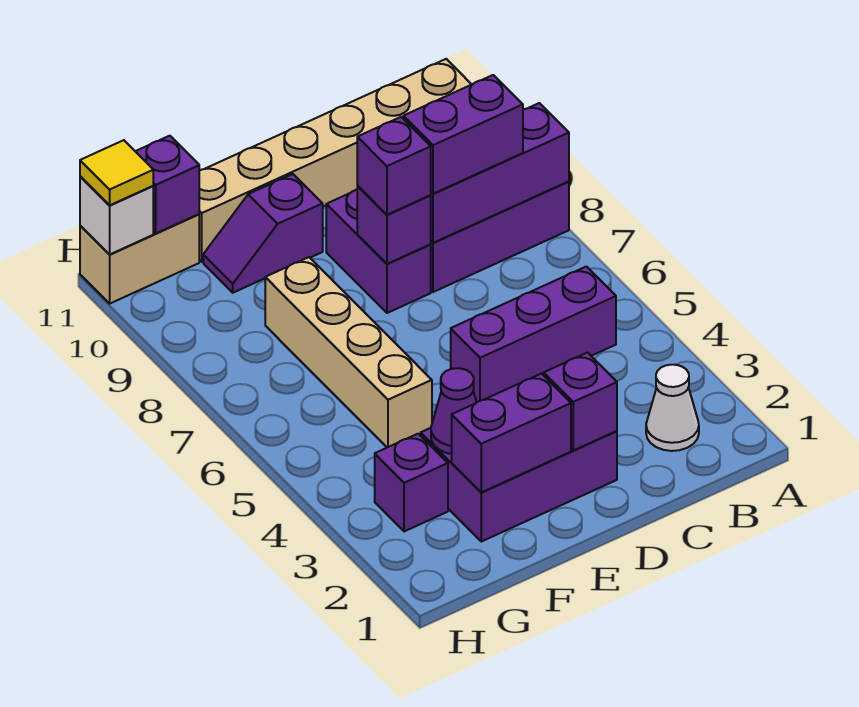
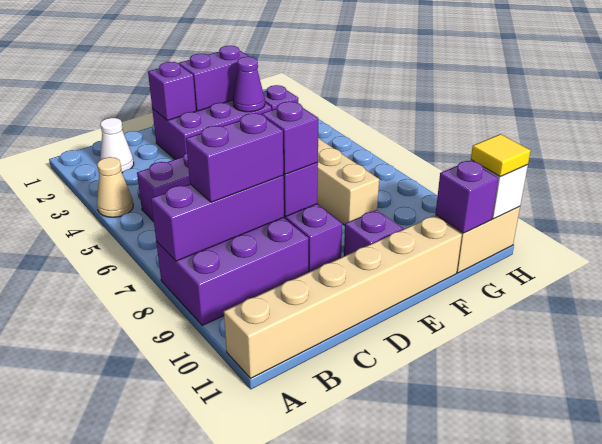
none -> tan 1x1 cone [97,157,133,217]

